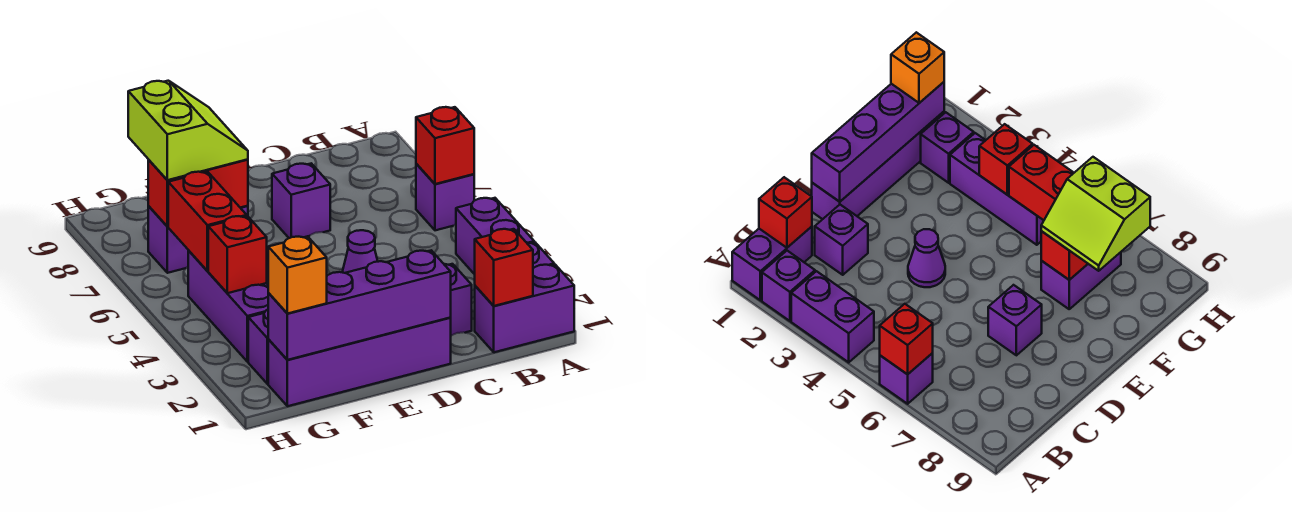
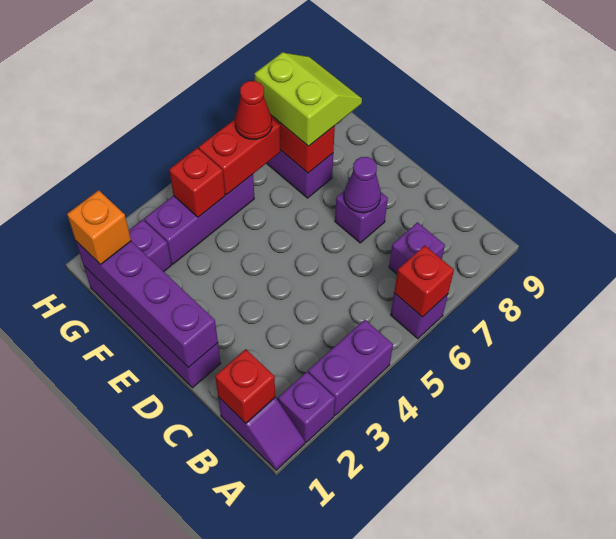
purple 1x2 brick [475,265,574,352] -> purple 1x2 slope [218,397,305,470]
purple 1x1 brick [444,264,472,336] -> purple 1x1 brick moved to [389,222,445,274]
purple 1x1 cone [342,230,378,273] -> purple 1x1 cone moved to [344,157,381,213]
lime 2x2 slope [128,81,248,180] -> lime 2x2 slope turned to [255,52,362,146]
none -> red 1x1 cone [235,81,272,139]

